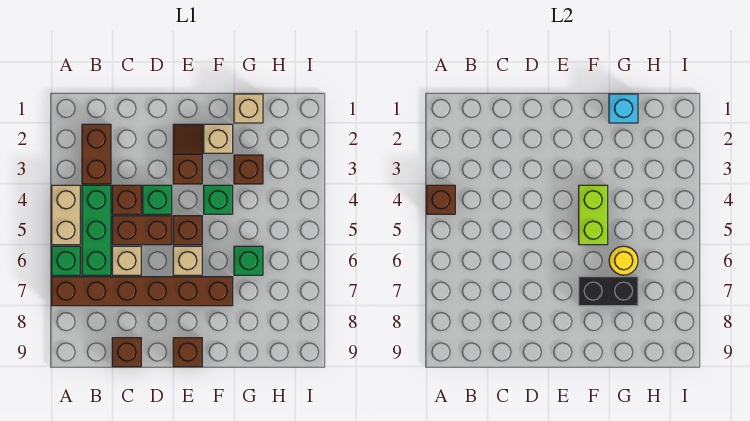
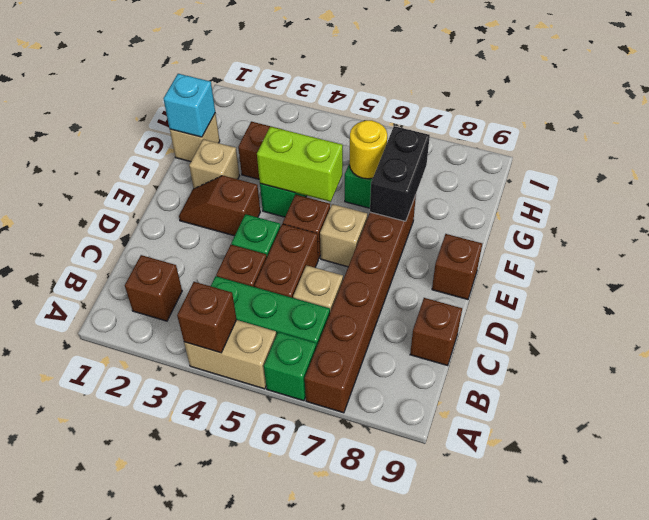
brown 1x2 brick [82,124,111,184] -> brown 1x1 brick [125,255,182,321]

